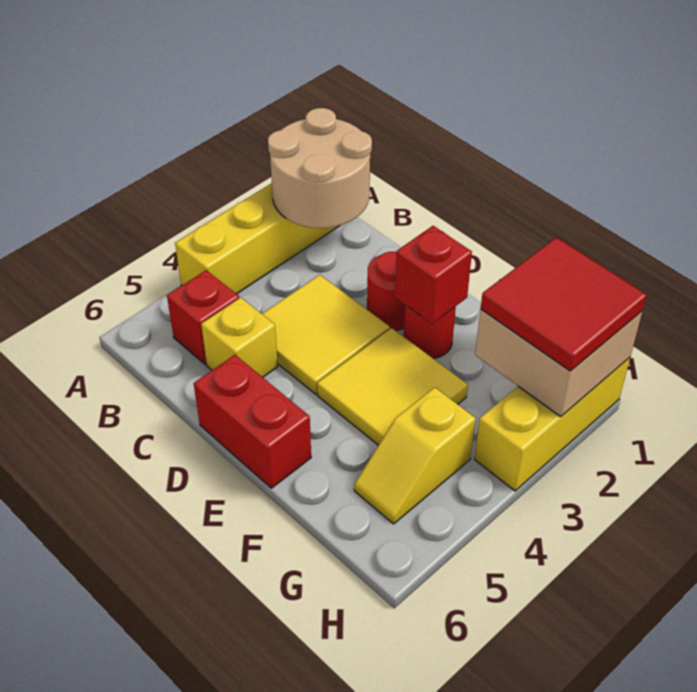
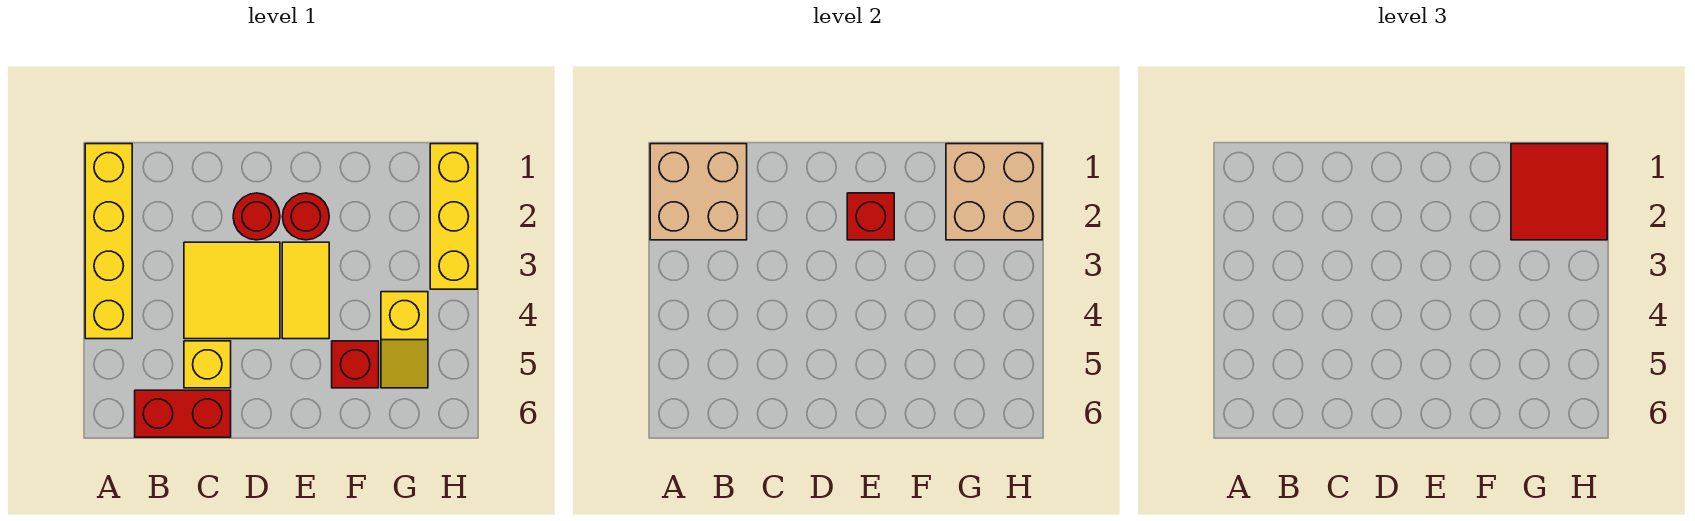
tan 2x2 round brick [268,108,372,228] -> tan 2x2 brick [650,144,747,240]
red 1x1 brick [167,270,239,364] -> red 1x1 brick moved to [332,341,379,388]
red 1x2 brick [194,355,311,488] -> red 1x2 brick moved to [135,390,231,437]
yellow 2x2 tile [317,328,468,445] -> yellow 1x2 tile [282,242,329,339]

